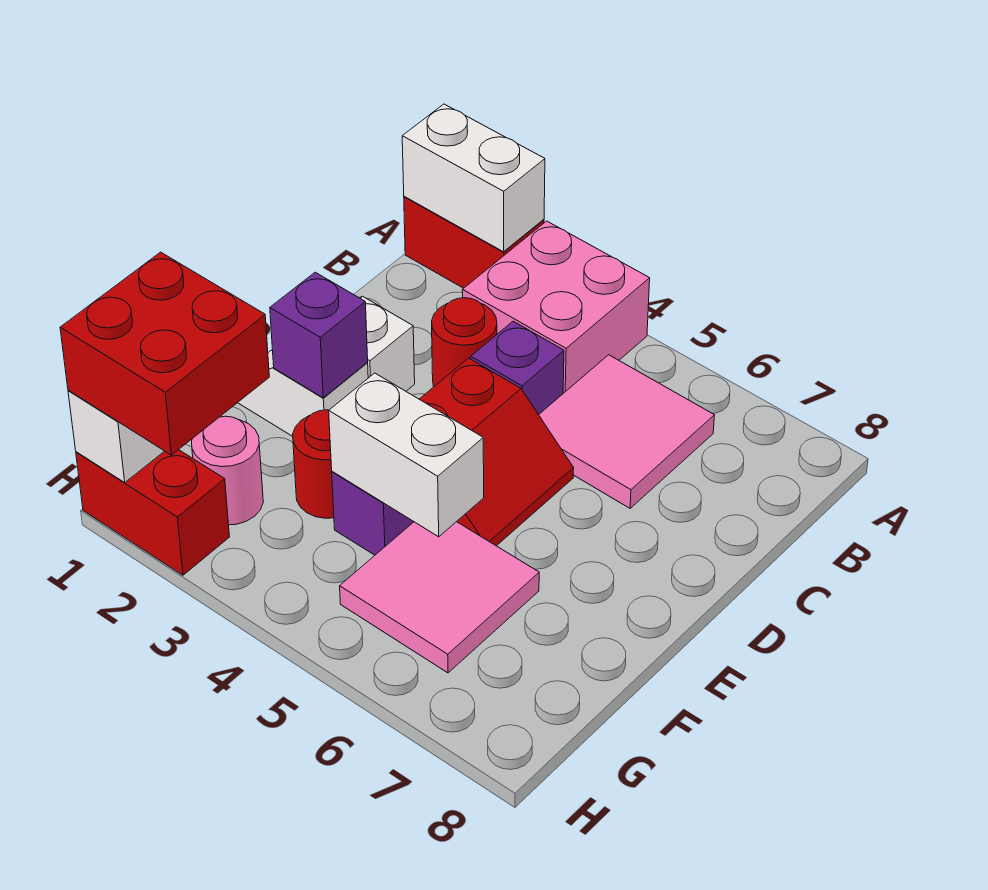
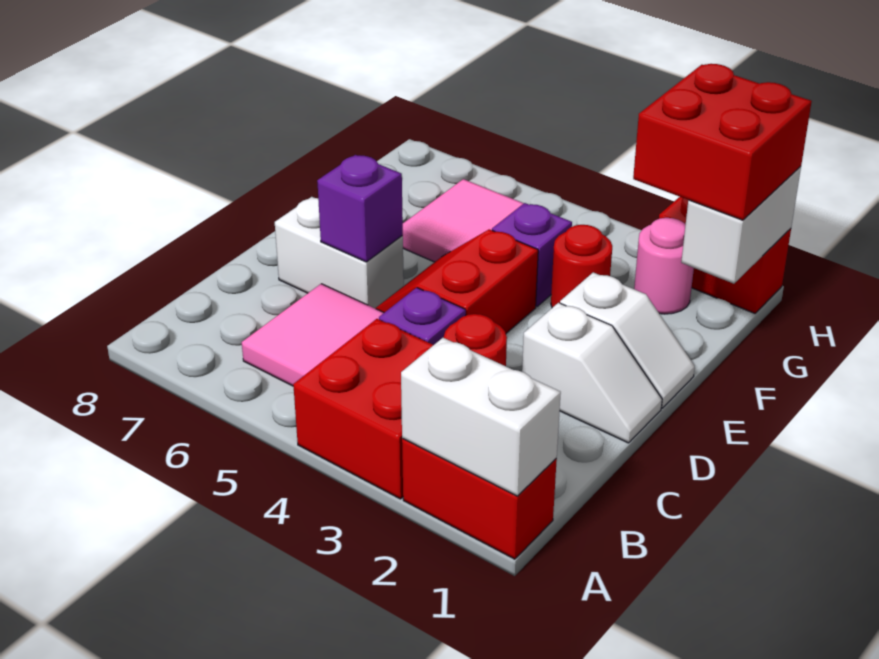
pink 2x2 brick [462,221,650,393] -> red 2x2 brick [293,319,433,499]
purple 1x1 brick [270,272,368,398] -> purple 1x1 brick moved to [317,155,403,262]
white 1x2 brick [329,373,484,537] -> white 1x2 brick moved to [275,197,404,308]

